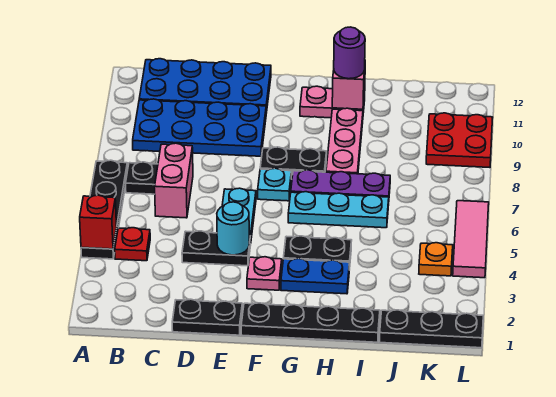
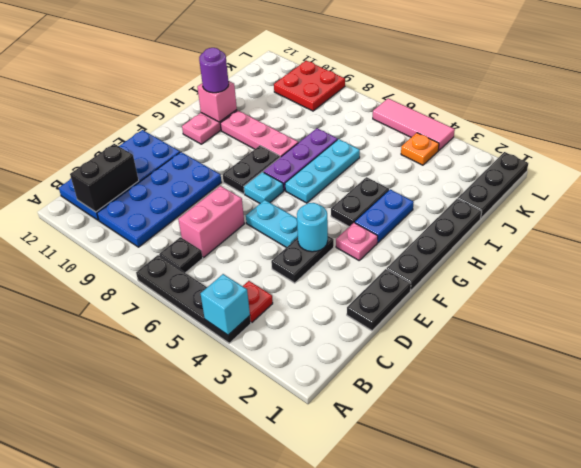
red 1x1 brick [80,195,117,249] -> cyan 1x1 brick [201,274,250,335]
none -> black 1x2 brick [70,144,139,212]
pink 1x2 brick [155,143,193,218] -> pink 1x2 brick turned to [178,186,244,257]

